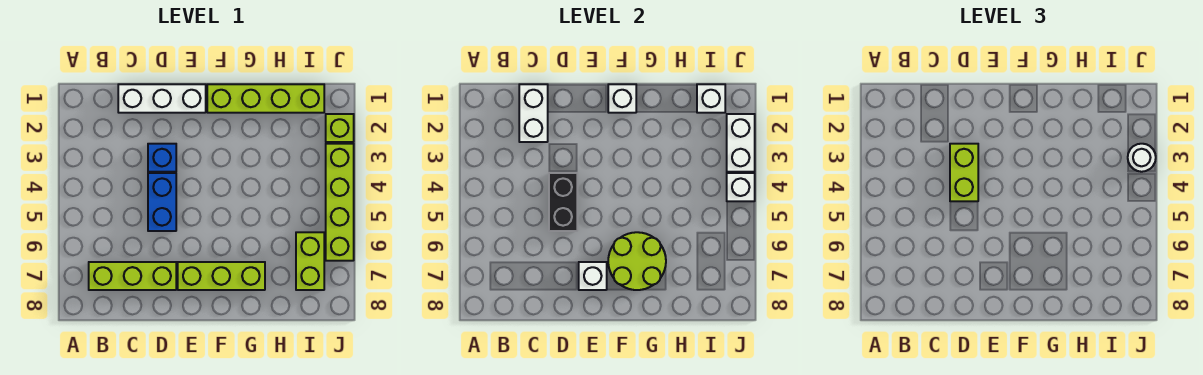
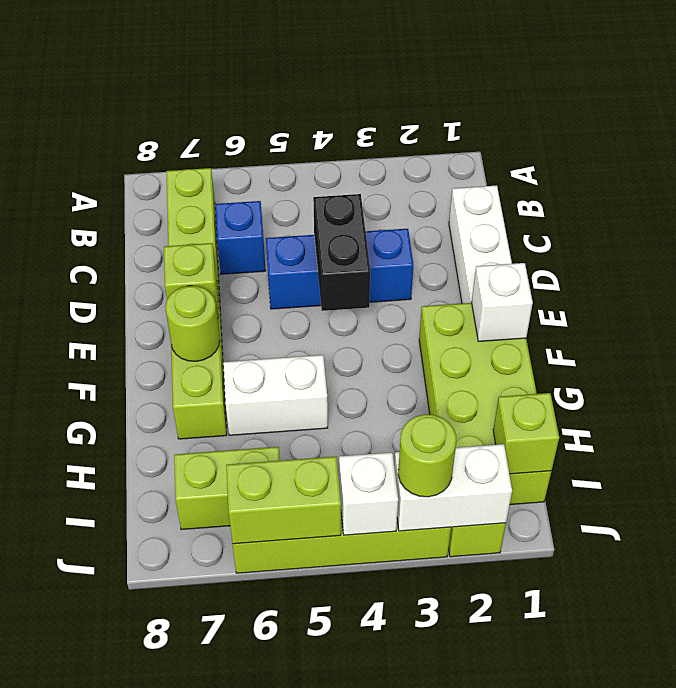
white 1x2 brick [519,84,548,142] -> white 1x2 brick moved to [223,355,328,435]
none -> blue 1x1 brick [215,201,266,274]
lime 1x2 brick [950,144,978,201] -> lime 1x2 brick moved to [226,457,341,544]
black 1x2 brick [549,173,577,231] -> black 1x2 brick turned to [313,194,370,311]
white 1x1 brick [579,262,607,290] -> lime 1x1 brick [164,243,219,318]
lime 1x4 brick [207,84,324,113] -> lime 2x4 brick [419,303,551,505]
lime 2x2 round brick [608,232,666,290] -> lime 1x1 round brick [165,286,220,361]
white 1x1 brick [697,84,725,113] -> lime 1x1 brick [493,393,559,474]
white 1x1 round brick [1128,144,1156,172] -> lime 1x1 round brick [398,414,456,497]

